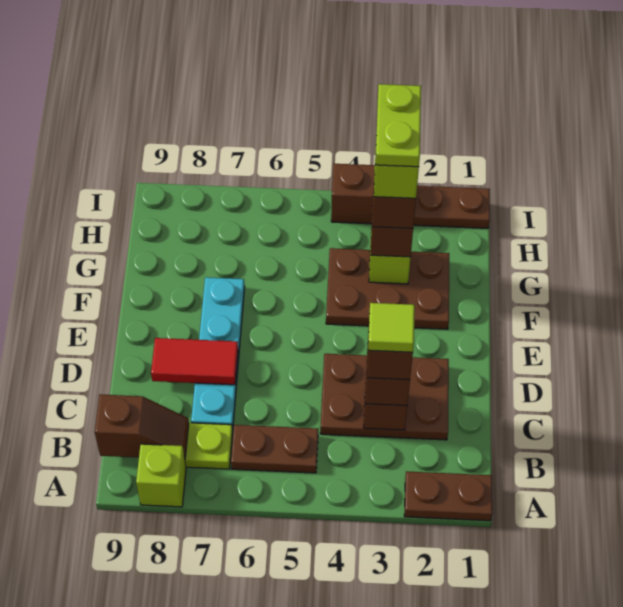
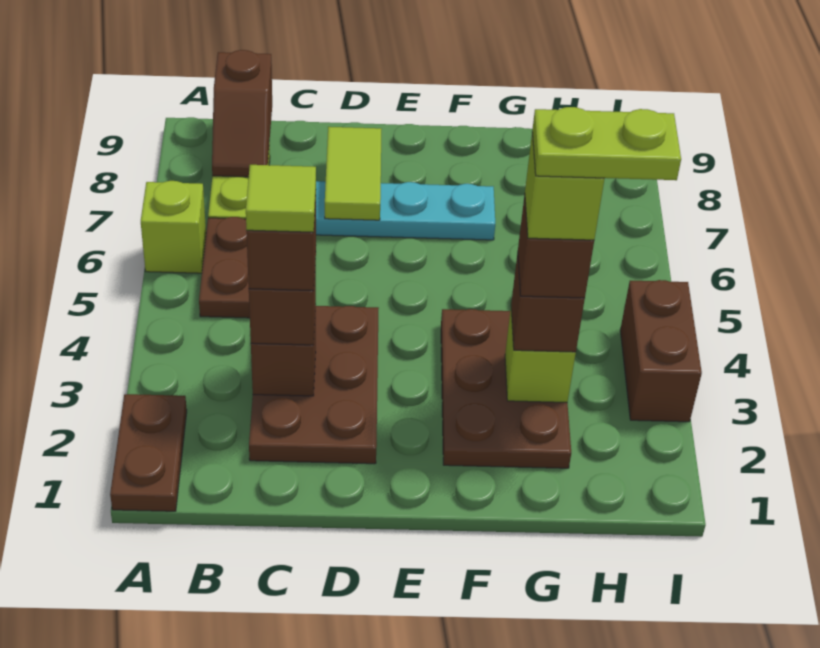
lime 1x1 brick [136,444,186,507] -> lime 1x1 brick moved to [141,181,206,273]
red 1x2 tile [151,338,238,385] -> lime 1x2 tile [325,127,382,220]
brown 1x2 plate [414,186,490,228] -> none

